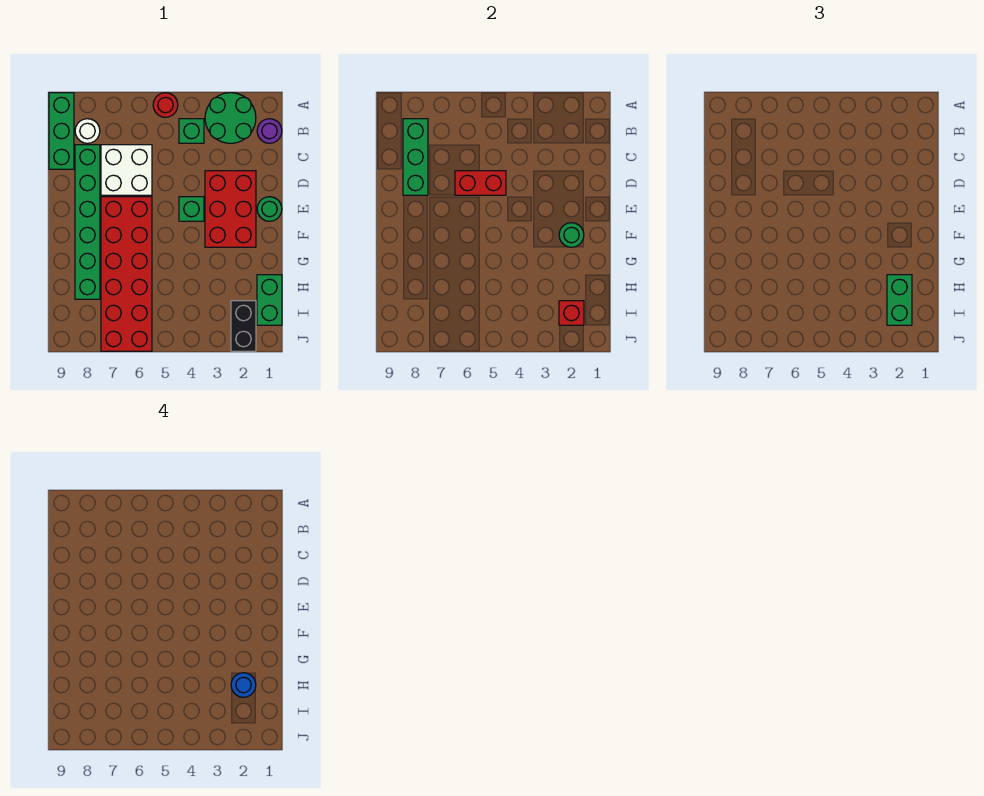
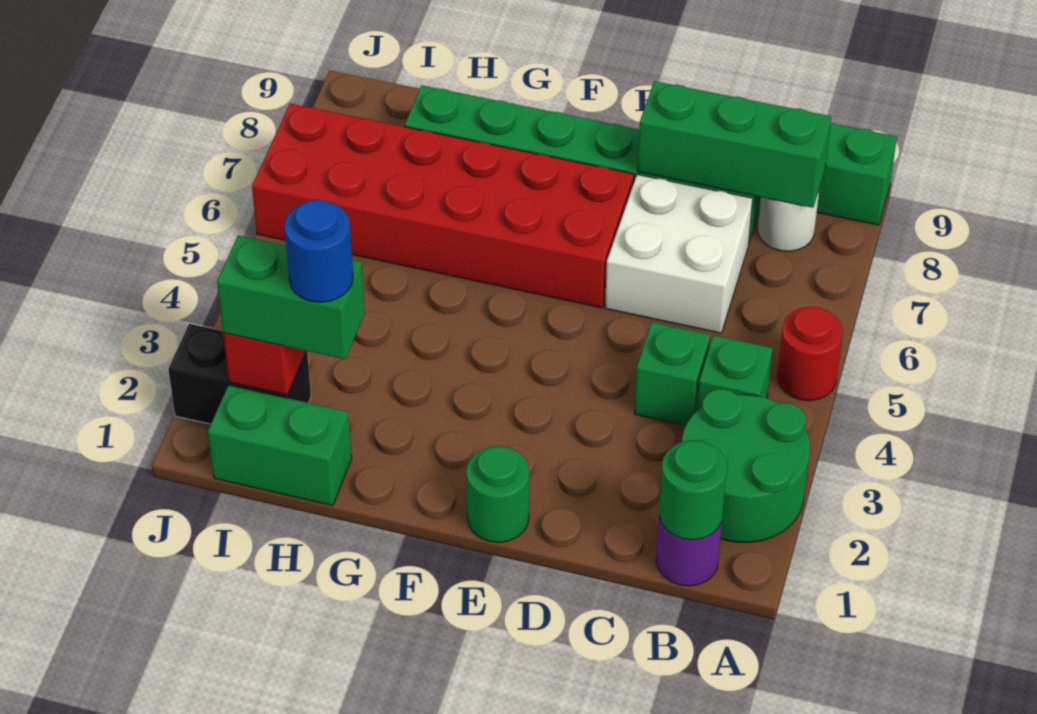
red 2x3 brick [205,171,256,247] -> none
red 1x2 brick [455,171,506,195] -> none
green 1x1 brick [179,197,204,221] -> green 1x1 brick moved to [634,322,710,426]
green 1x1 round brick [559,223,584,247] -> green 1x1 round brick moved to [659,440,727,540]

